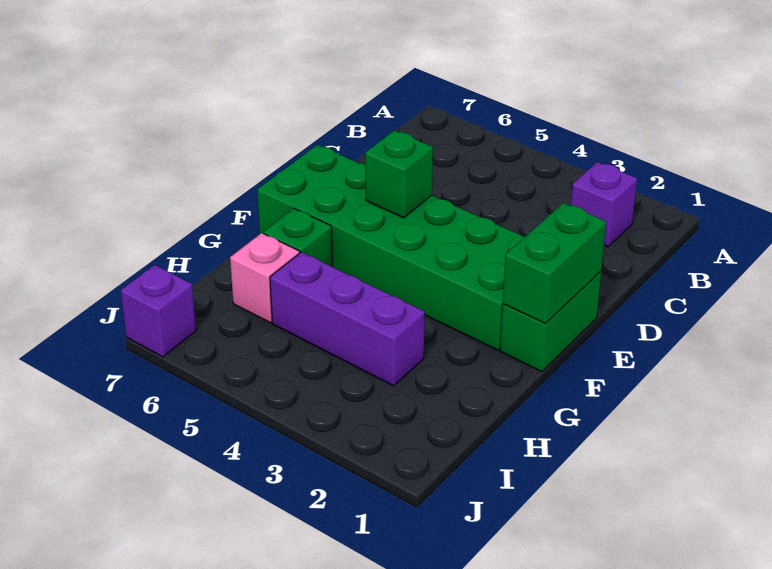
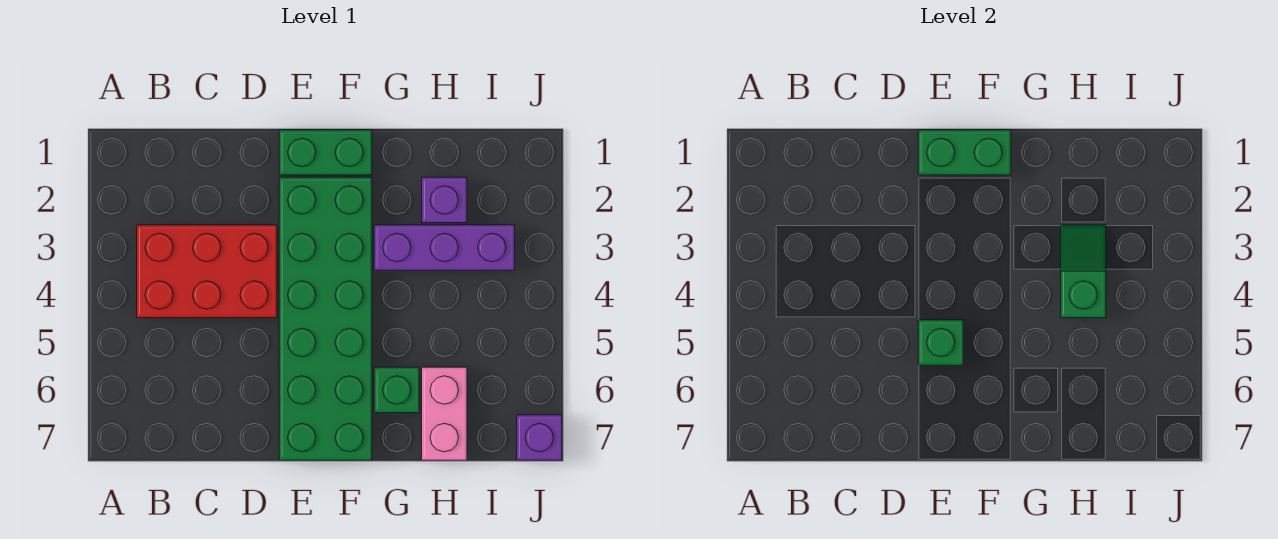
purple 1x1 brick [571,162,637,247] -> purple 1x1 brick moved to [422,177,467,223]
none -> red 2x3 brick [137,225,277,318]
purple 1x3 brick [270,252,425,386] -> purple 1x3 brick turned to [374,225,515,270]
none -> green 1x2 slope [1061,225,1106,318]
pink 1x1 brick [230,233,300,323] -> pink 1x2 brick [422,367,467,460]

